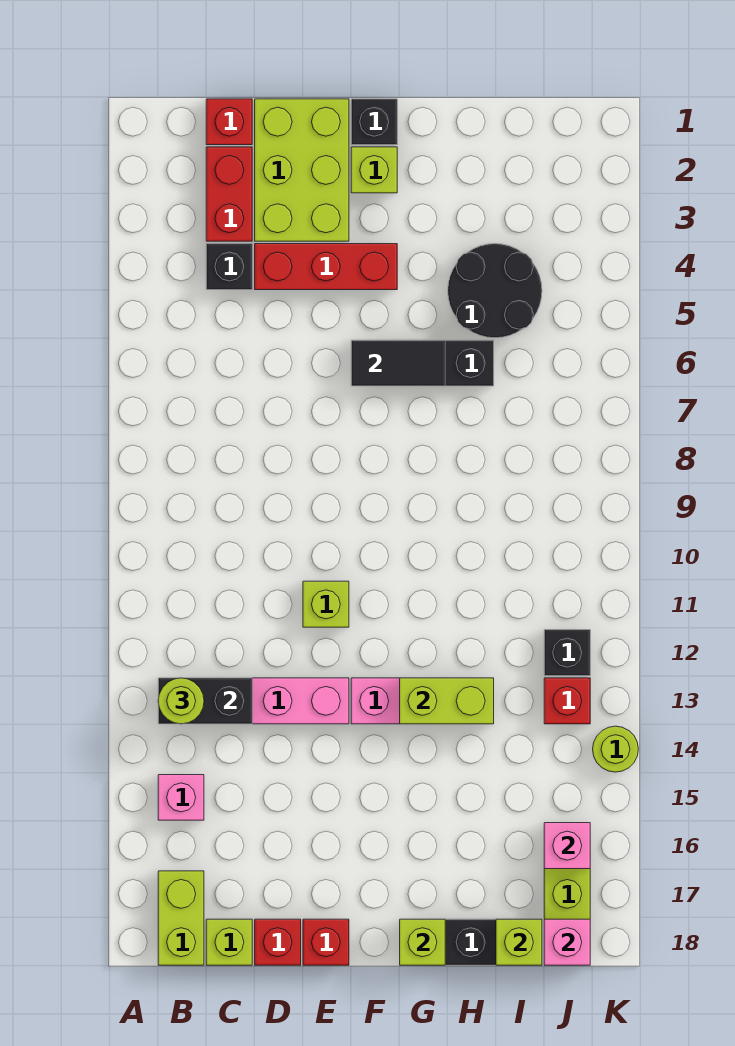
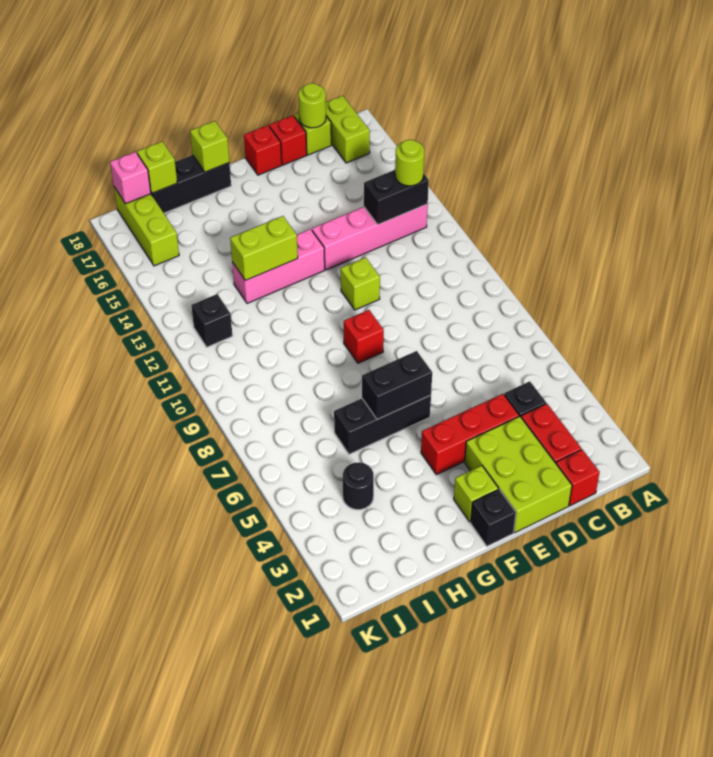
pink 1x1 brick [158,775,204,820] -> none
black 1x2 tile [351,340,445,386] -> black 1x2 brick [362,351,432,419]
black 2x2 round brick [448,244,542,338] -> black 1x1 round brick [343,462,374,510]
red 1x1 brick [544,678,590,724] -> red 1x1 brick moved to [344,310,384,363]
pink 1x1 brick [544,823,590,869] -> none
lime 1x1 round brick [593,726,638,772] -> lime 1x1 round brick moved to [298,83,326,128]

